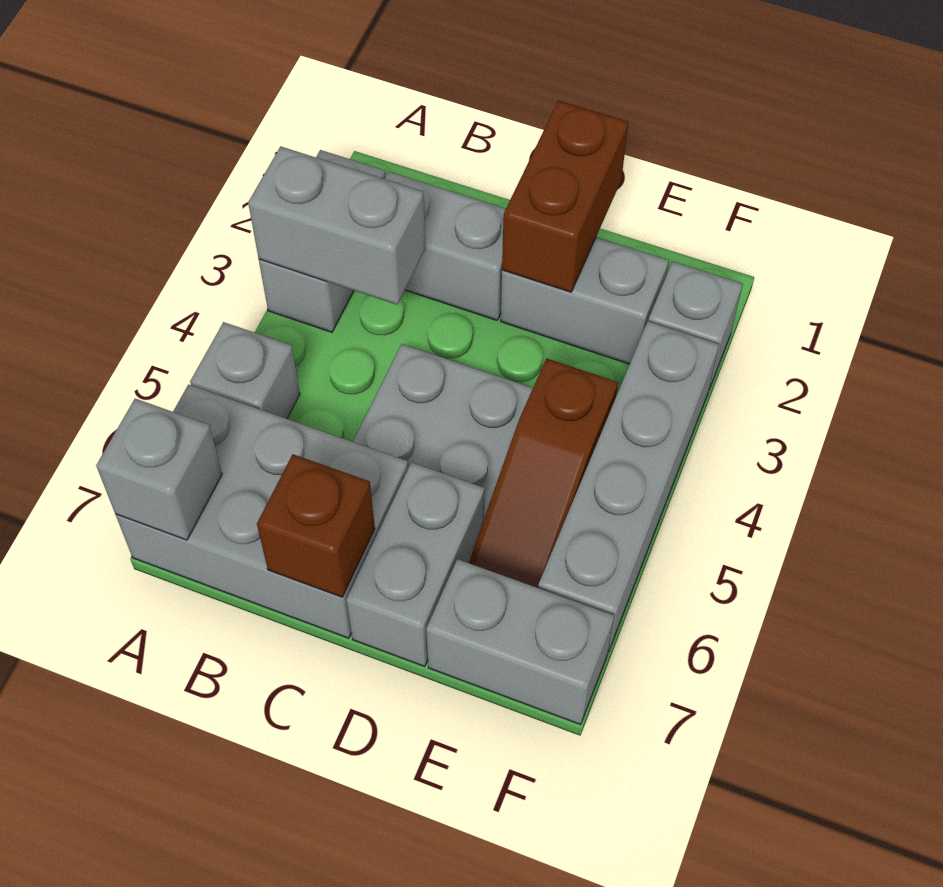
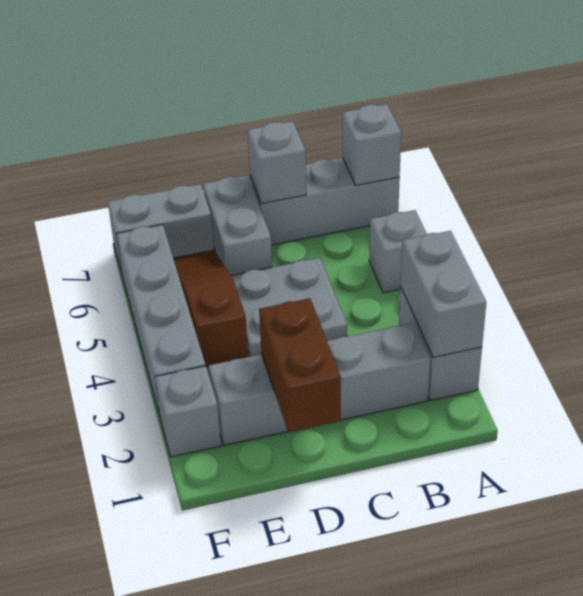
grey 1x2 brick [248,146,426,305] -> grey 1x2 brick turned to [401,231,486,357]
grey 2x3 brick [116,385,408,638] -> grey 1x3 brick [250,158,400,245]
brown 1x1 brick [257,454,375,597] -> grey 1x1 brick [248,121,306,204]

